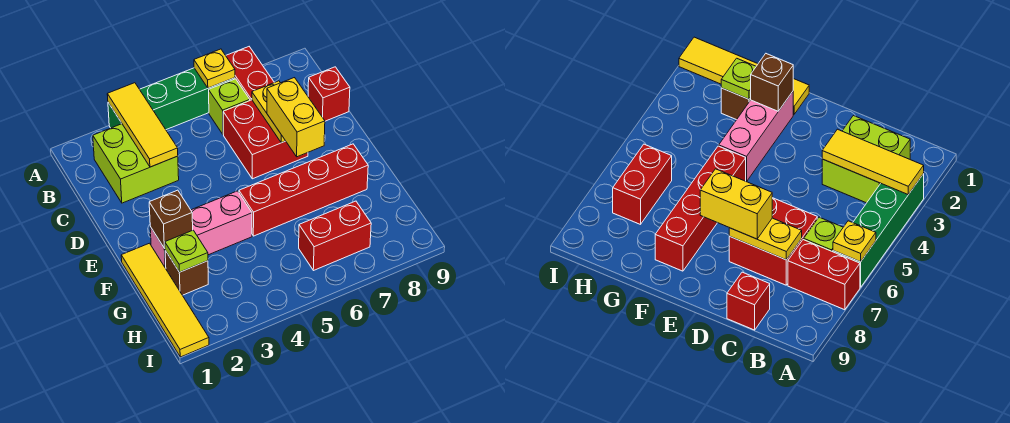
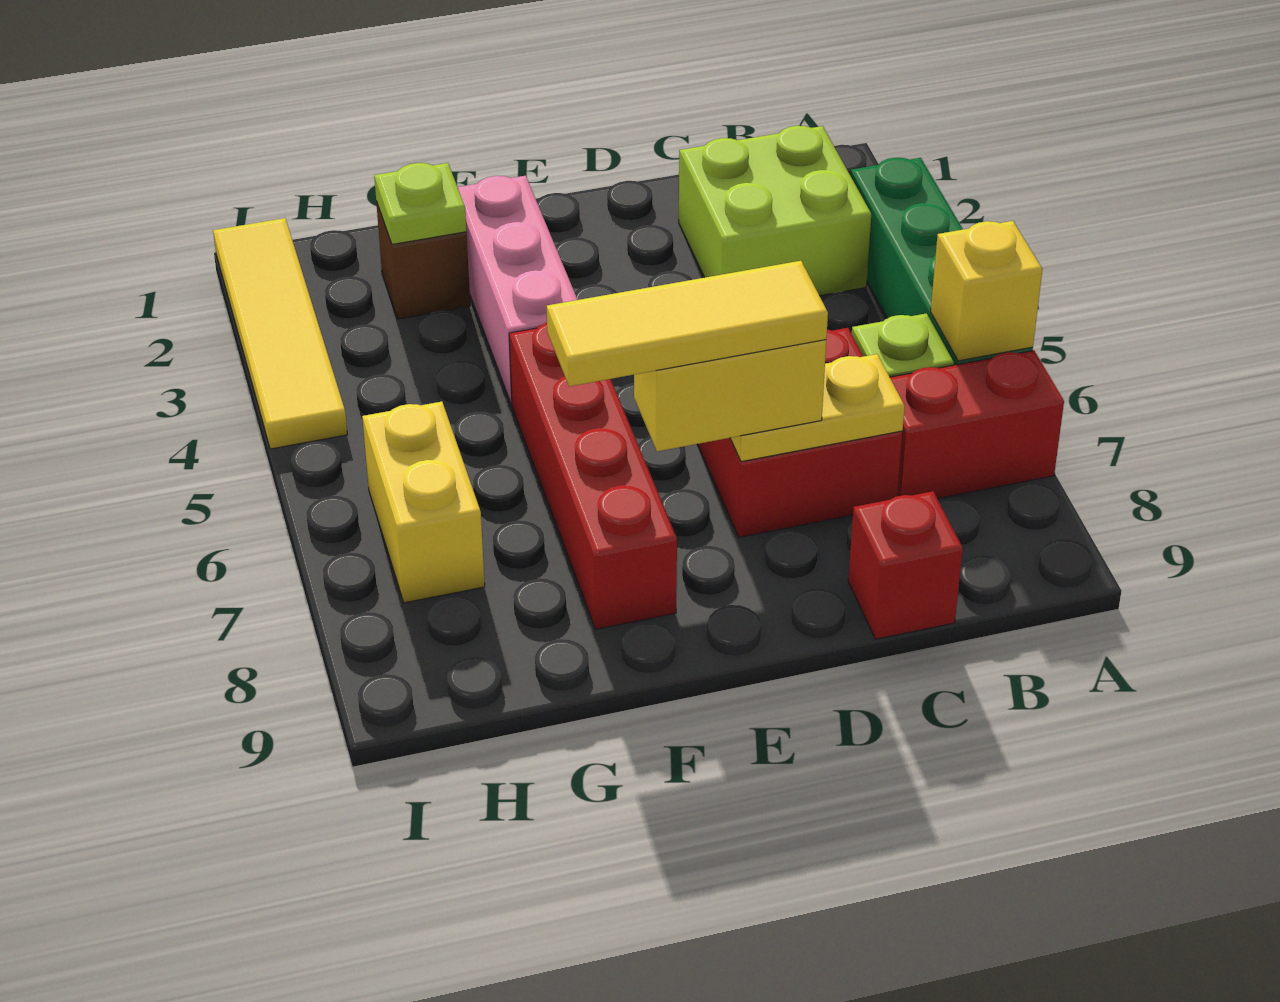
yellow 1x3 tile [107,83,178,167] -> yellow 1x3 tile moved to [547,261,828,386]
yellow 1x1 plate [194,49,235,88] -> yellow 1x1 brick [931,221,1042,361]
yellow 1x4 tile [121,243,209,357] -> yellow 1x4 tile turned to [213,218,347,449]
brown 1x1 brick [149,190,193,249] -> none
red 1x2 brick [299,201,371,271] -> yellow 1x2 brick [362,402,485,603]

